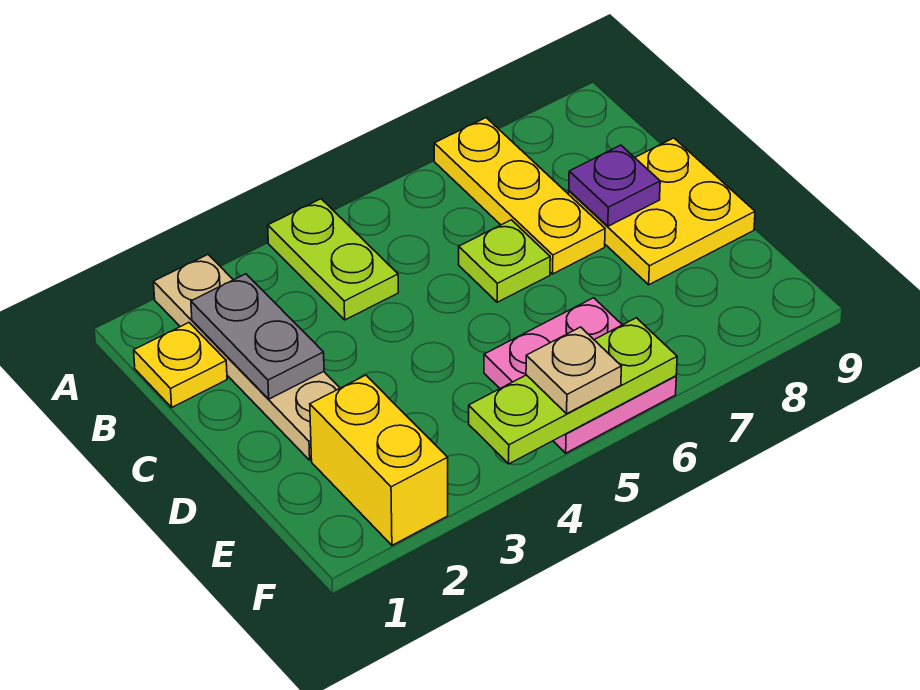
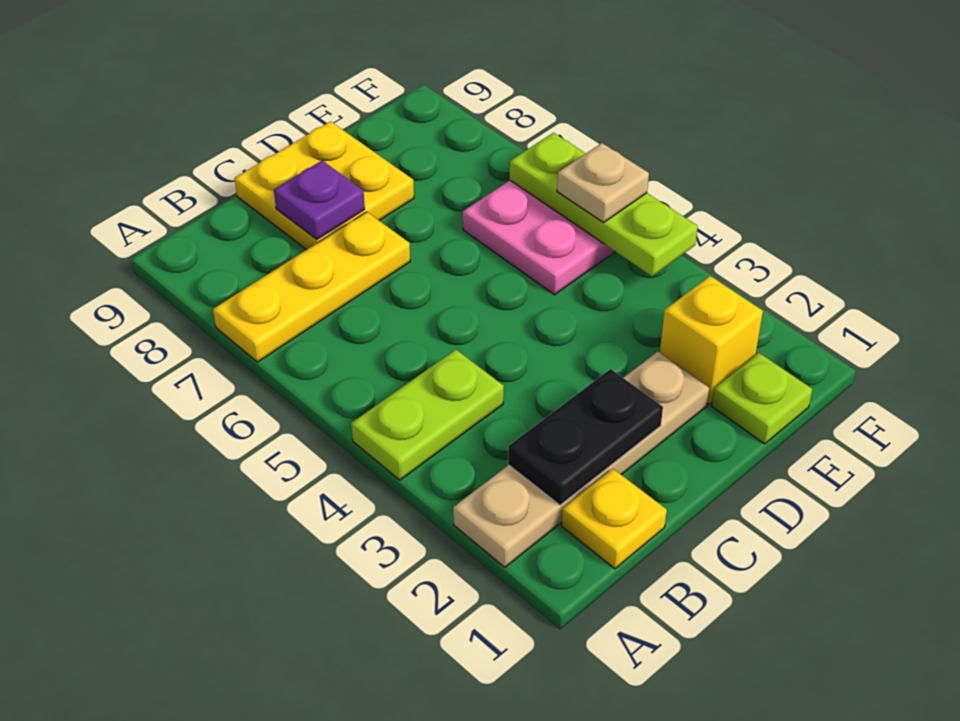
grey 1x2 plate [191,274,324,399] -> black 1x2 plate [508,369,663,505]
lime 1x1 plate [459,220,550,302] -> lime 1x1 plate moved to [712,353,812,444]
yellow 1x2 brick [310,375,448,545] -> yellow 1x1 brick [660,276,763,404]

